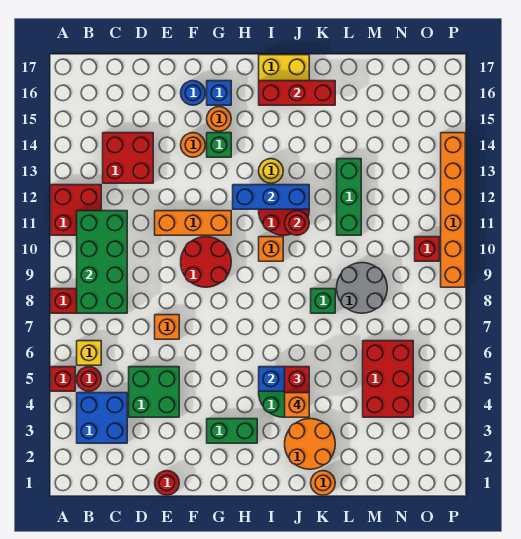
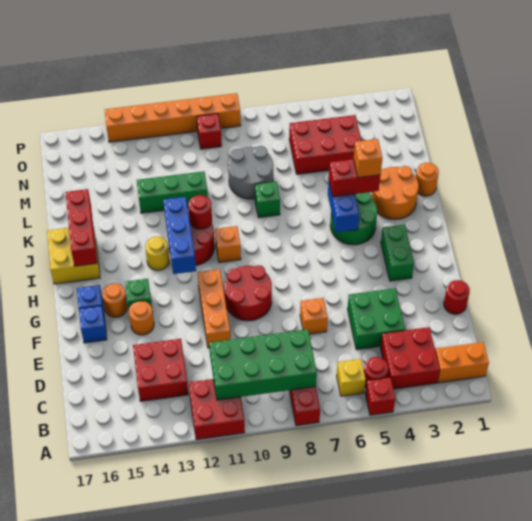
none -> orange 1x2 brick [436,342,489,383]
blue 2x2 brick [77,393,127,443] -> red 2x2 brick [380,327,440,389]
blue 1x1 round brick [181,81,205,105] -> blue 1x1 brick [79,306,107,343]

